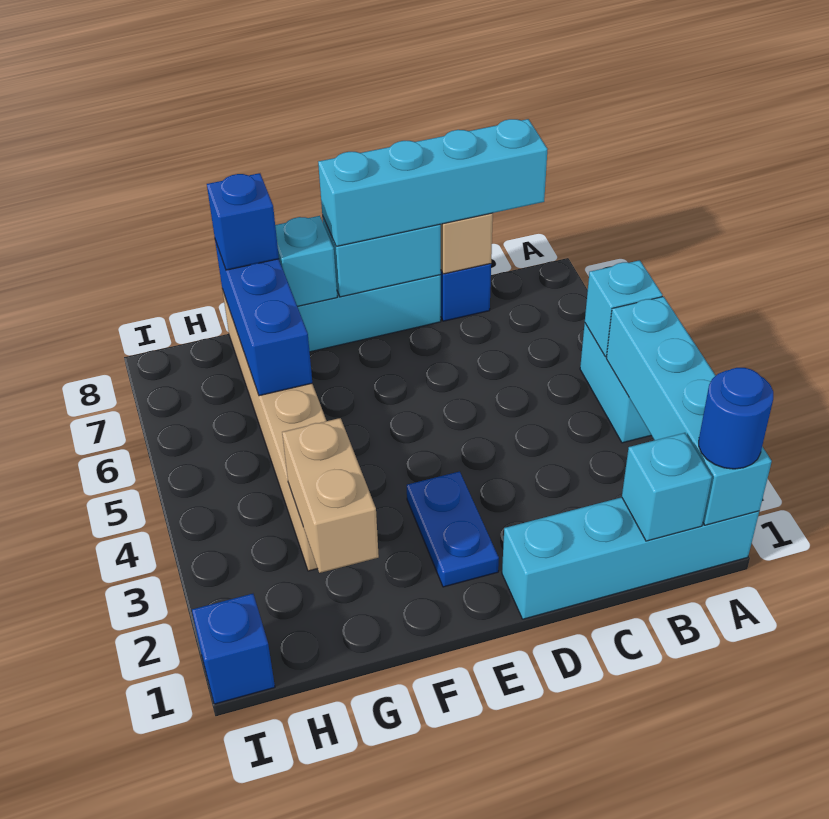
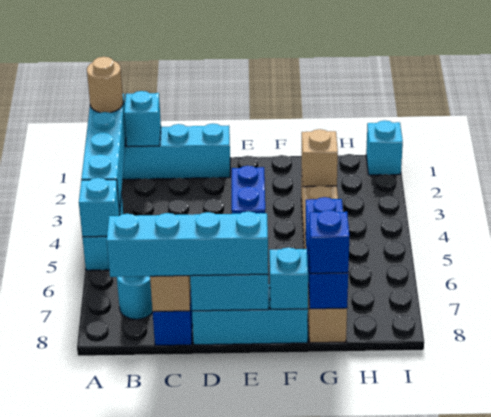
blue 1x1 round brick [699,368,773,469] -> tan 1x1 round brick [87,57,123,113]
none -> cyan 1x1 round brick [117,276,153,319]
tan 1x2 brick [282,418,379,573] -> tan 1x1 brick [302,129,338,187]
blue 1x1 brick [192,594,275,704] -> cyan 1x1 brick [366,120,403,175]

